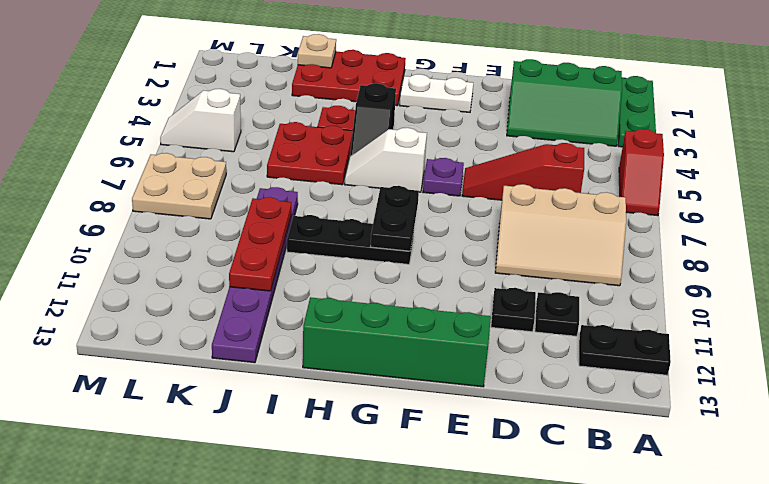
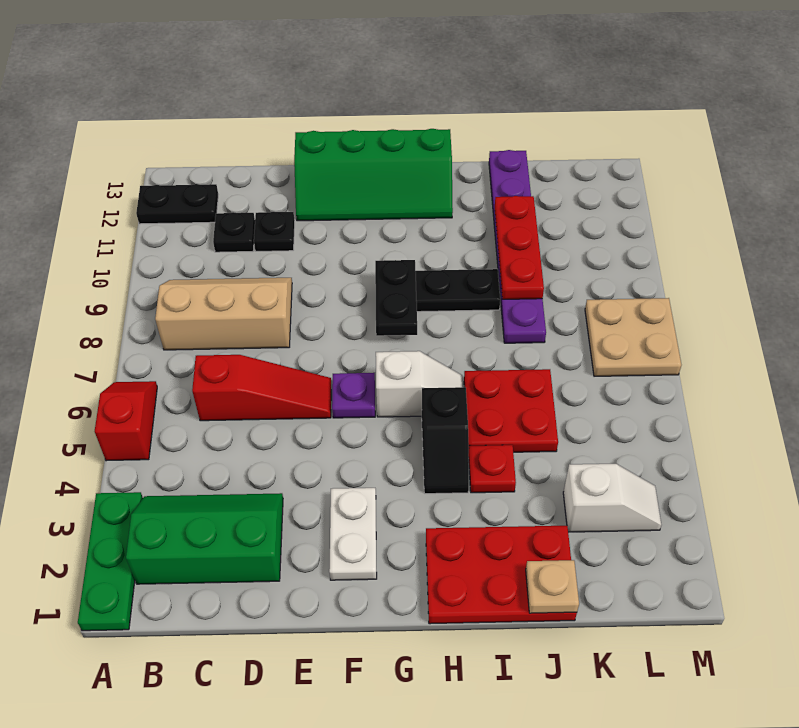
white 1x2 plate [400,74,473,112] -> white 1x2 plate turned to [329,488,377,580]
black 1x2 slope [350,83,396,156] -> black 1x2 slope turned to [422,387,469,494]
white 1x2 slope [160,89,241,152] -> white 1x2 slope moved to [563,464,661,532]

